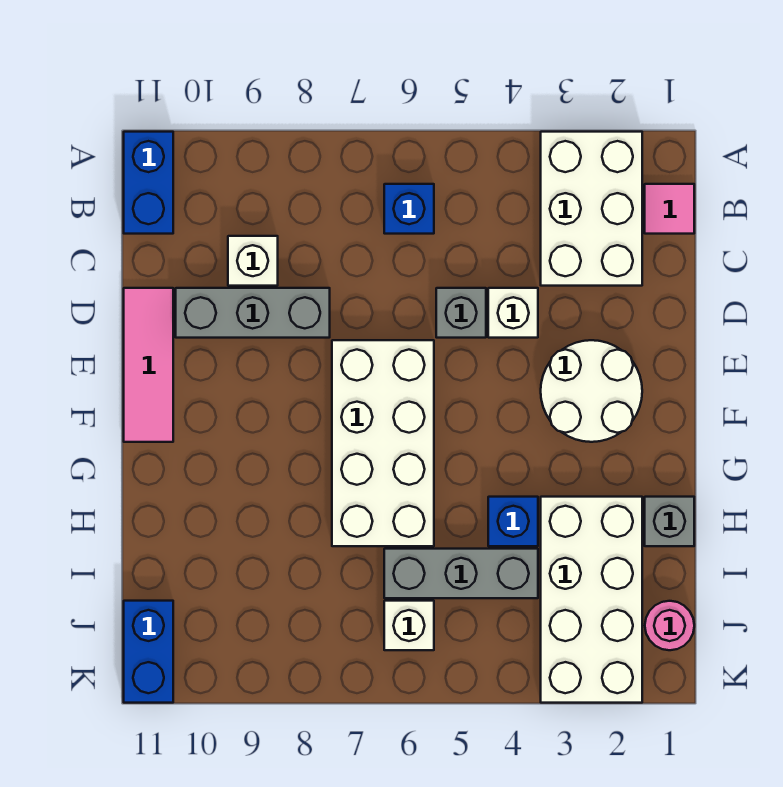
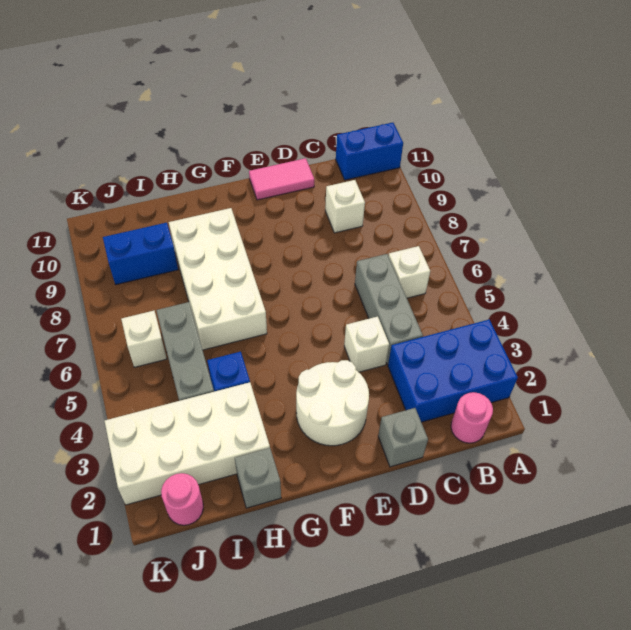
white 2x3 brick [541,132,642,286] -> blue 2x3 brick [388,320,518,422]
pink 1x1 tile [645,184,694,234] -> pink 1x1 round brick [451,392,493,443]
blue 1x1 brick [384,184,434,234] -> white 1x1 brick [389,246,430,298]
grey 1x1 brick [436,288,486,338] -> grey 1x1 brick moved to [378,408,428,467]
grey 1x3 brick [176,288,330,338] -> grey 1x3 brick moved to [355,254,423,365]
pink 1x3 tile [124,288,173,442] -> pink 1x2 tile [249,158,314,200]
white 2x4 brick [332,340,434,546] -> white 2x4 brick turned to [169,208,267,350]
blue 1x2 brick [124,601,173,703] -> blue 1x2 brick moved to [103,223,178,285]

